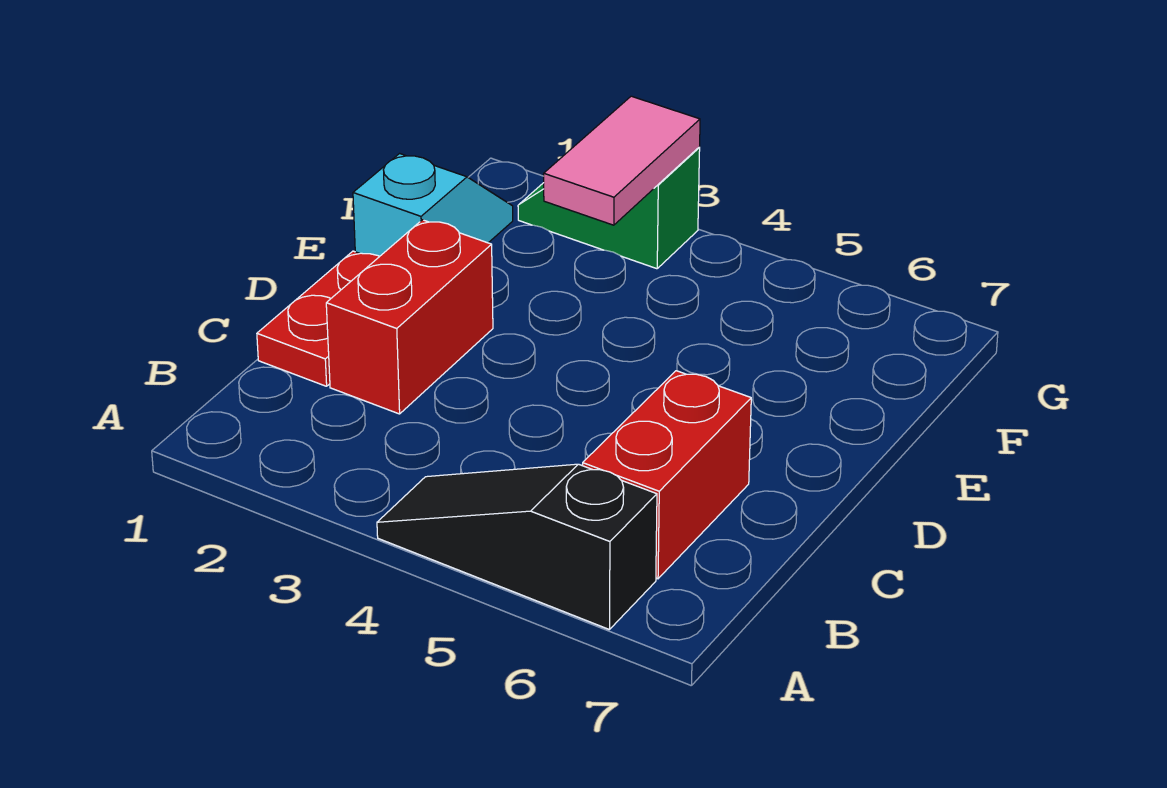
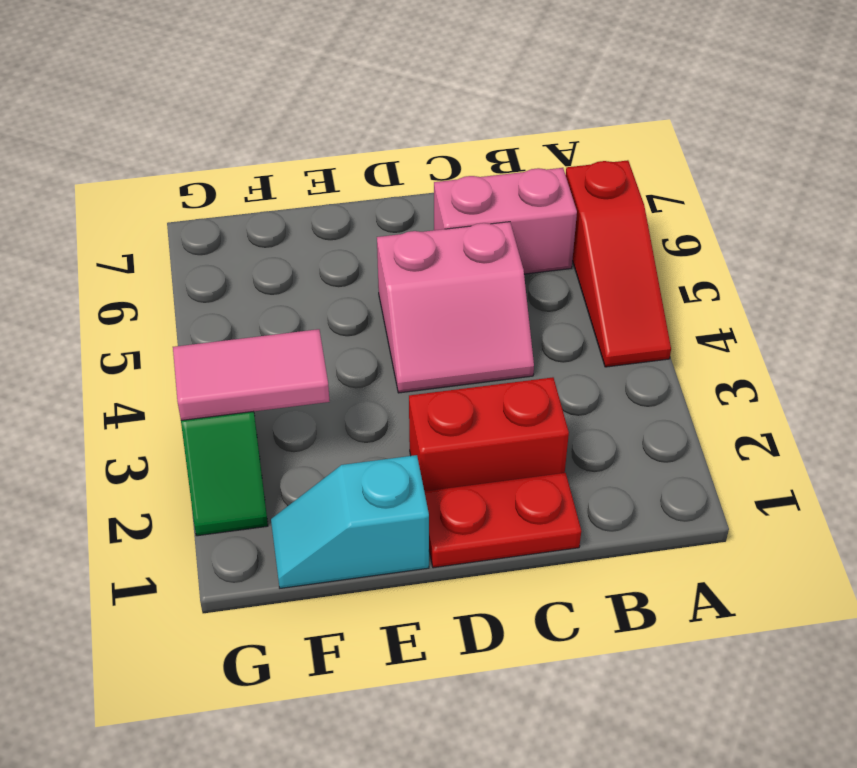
black 1x3 slope [377,464,657,630] -> red 1x3 slope [566,160,671,367]
red 1x2 brick [583,371,751,579] -> pink 1x2 brick [434,168,577,274]
none -> pink 2x2 slope [377,222,534,393]

